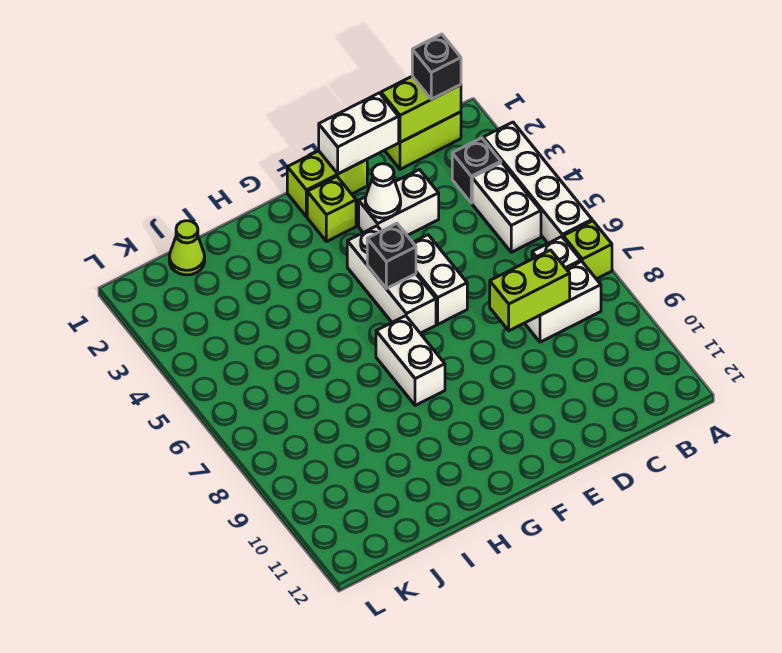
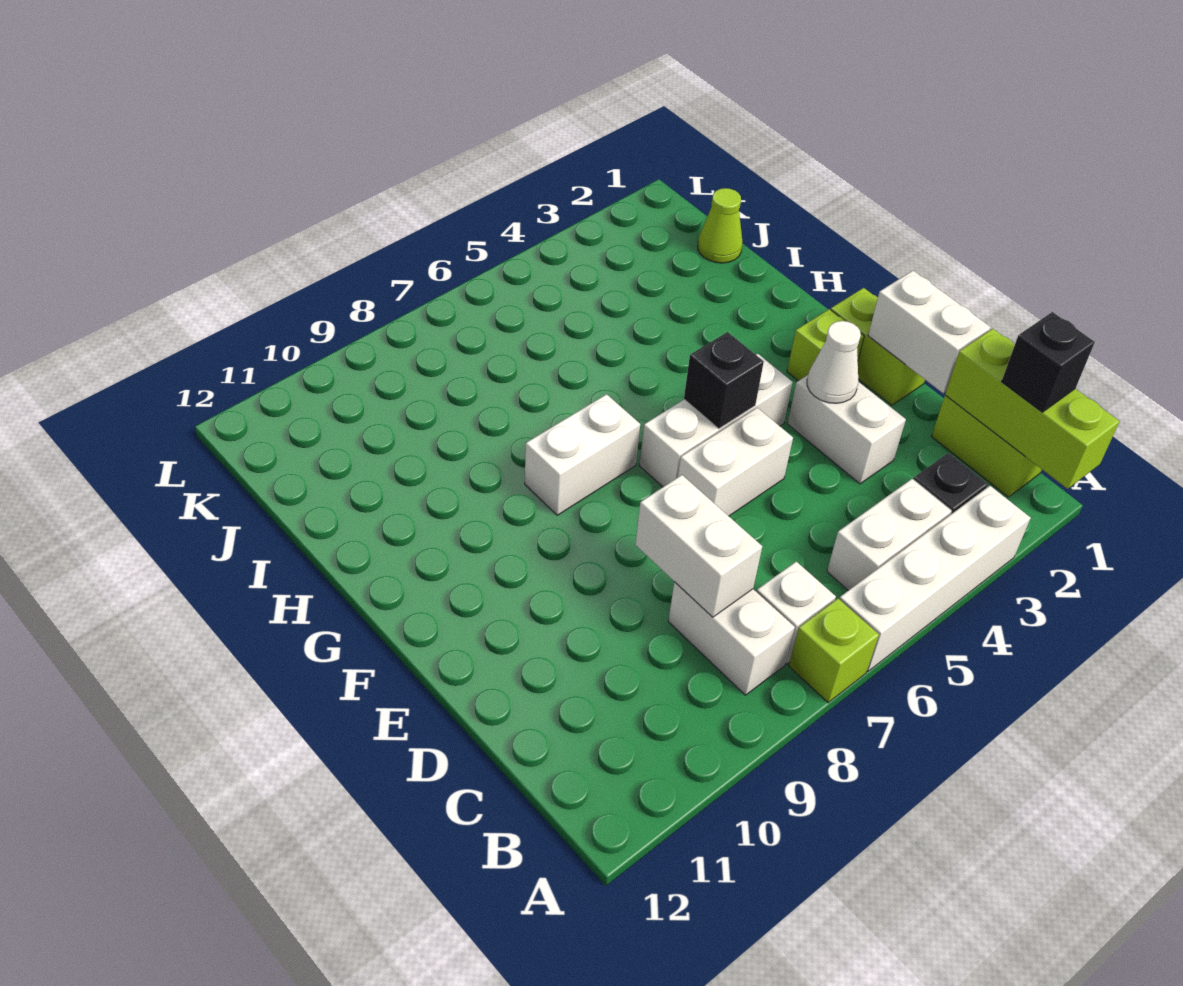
lime 1x2 brick [381,76,461,142] -> lime 1x3 brick [945,329,1120,489]
lime 1x2 brick [490,250,570,331] -> white 1x2 brick [635,475,762,617]

